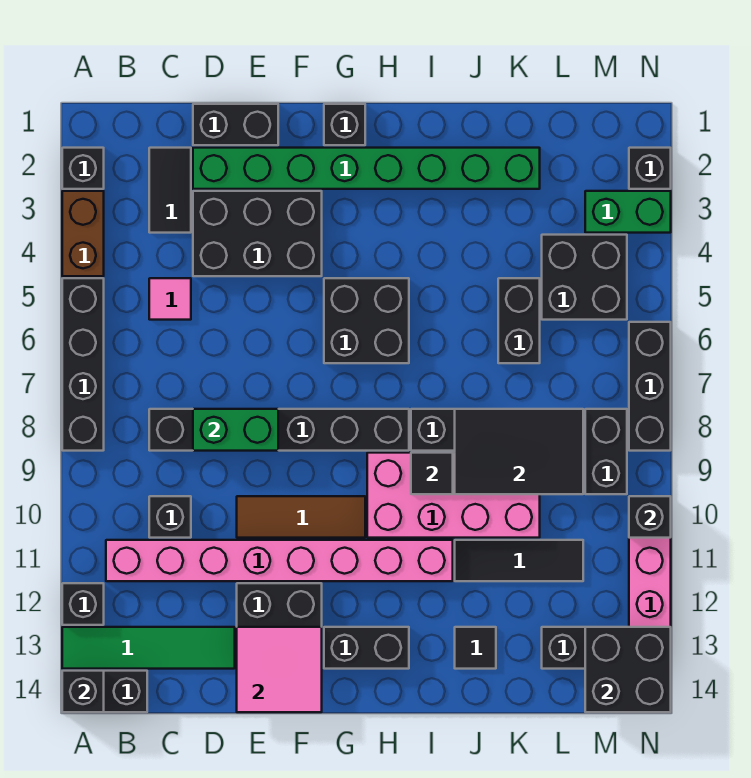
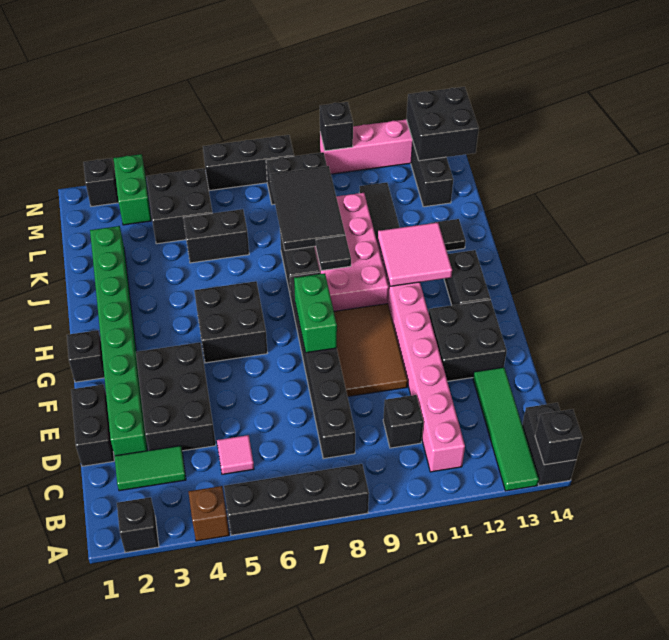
brown 1x2 brick [62,191,104,276] -> brown 1x1 brick [189,486,229,541]
black 1x1 brick [62,583,104,625] -> none
black 1x2 tile [149,148,191,233] -> green 1x2 tile [114,446,186,491]
green 1x2 brick [193,409,278,451] -> green 1x2 brick moved to [294,273,337,353]
brown 1x3 tile [237,496,365,538] -> brown 2x3 tile [334,304,408,397]
pink 2x2 tile [237,627,322,712] -> pink 2x2 tile moved to [378,223,452,286]

